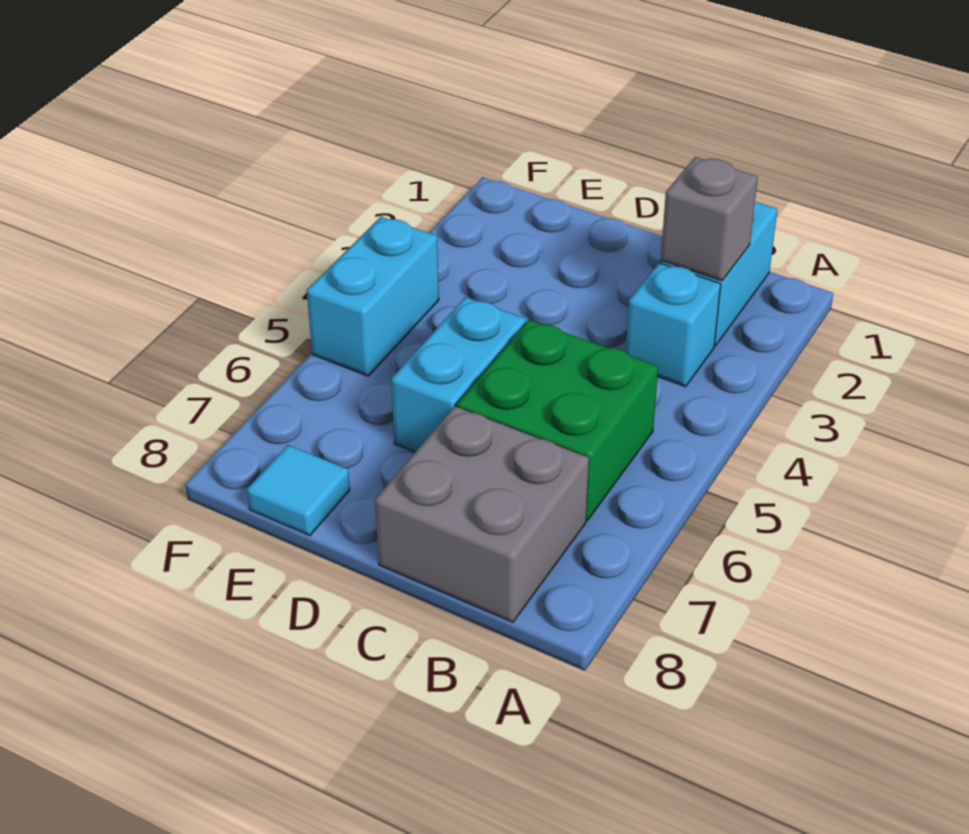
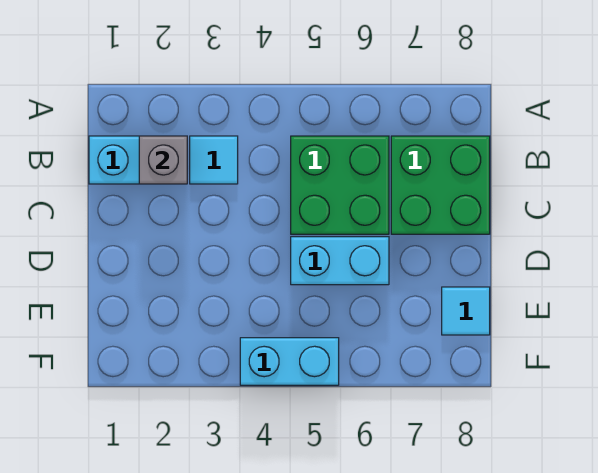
cyan 1x1 brick [626,263,721,387] -> cyan 1x1 tile [190,136,238,184]
grey 2x2 brick [375,406,589,622] -> green 2x2 brick [391,136,490,234]

